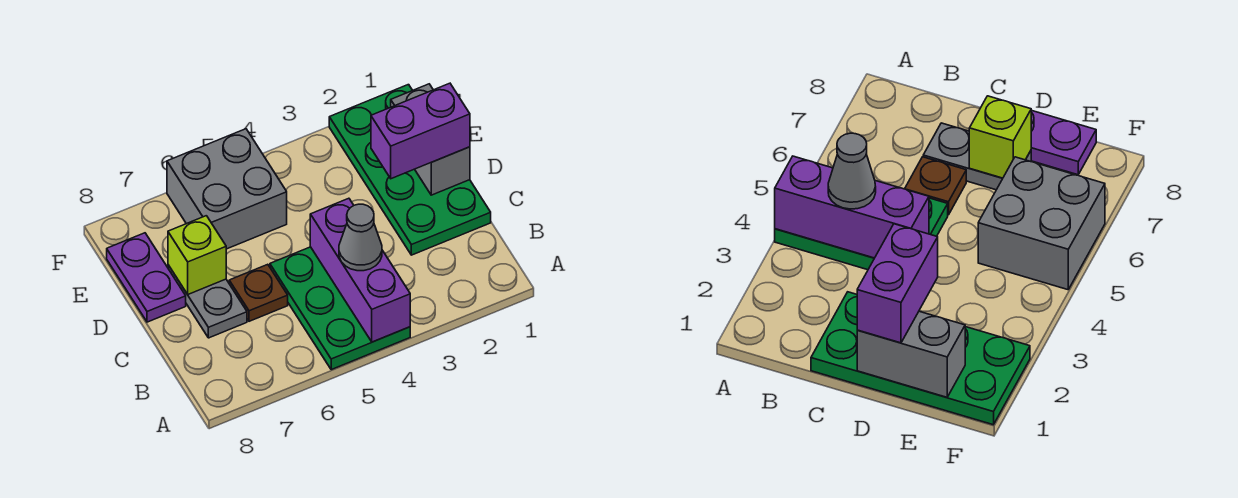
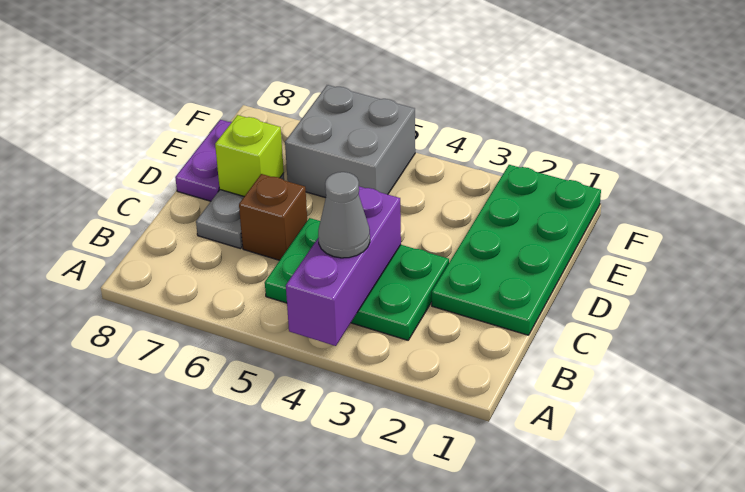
green 2x3 plate [270,247,410,370] -> green 2x3 plate turned to [265,218,449,340]
brown 1x1 plate [229,264,288,321] -> brown 1x1 brick [239,174,307,260]
grey 1x2 brick [391,84,470,195] -> none
purple 1x2 brick [371,83,470,179] -> none

